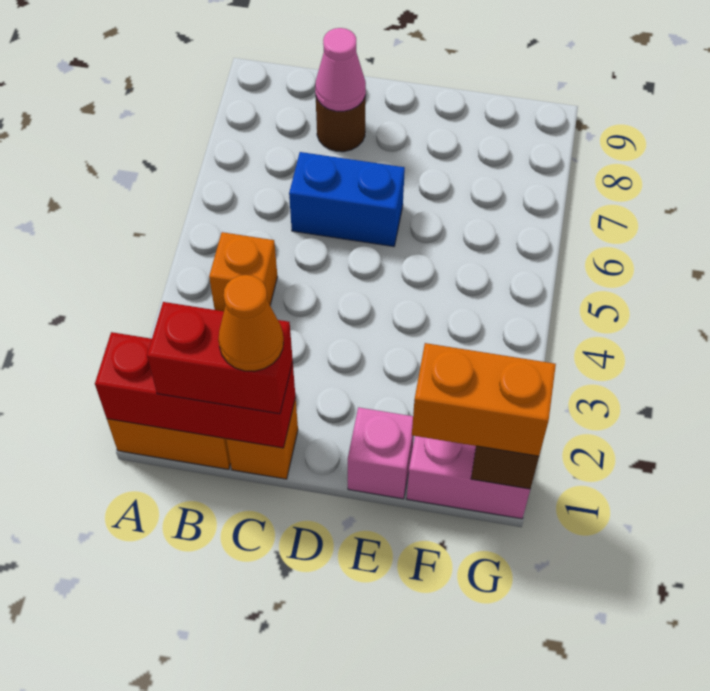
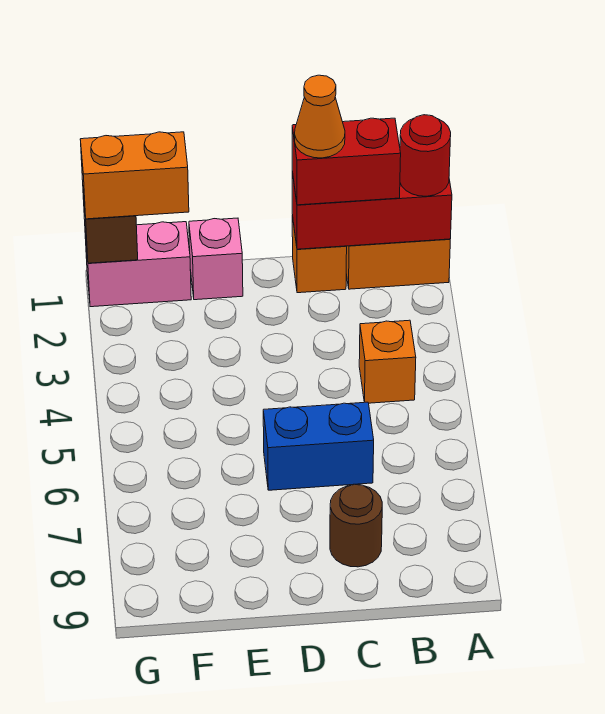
none -> red 1x1 round brick [400,115,451,196]
pink 1x1 cone [315,28,366,111] -> none

